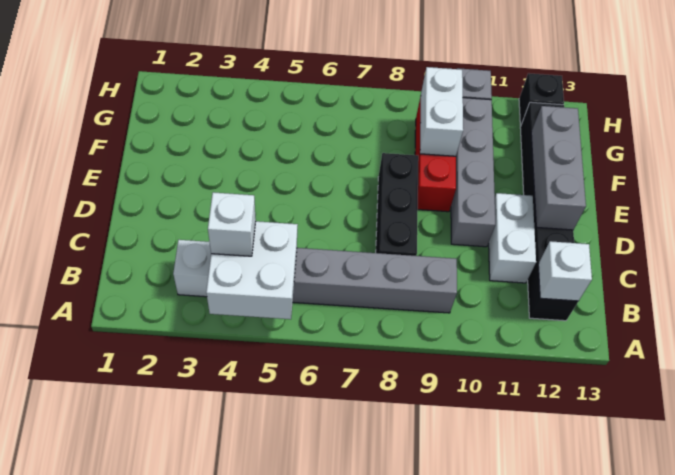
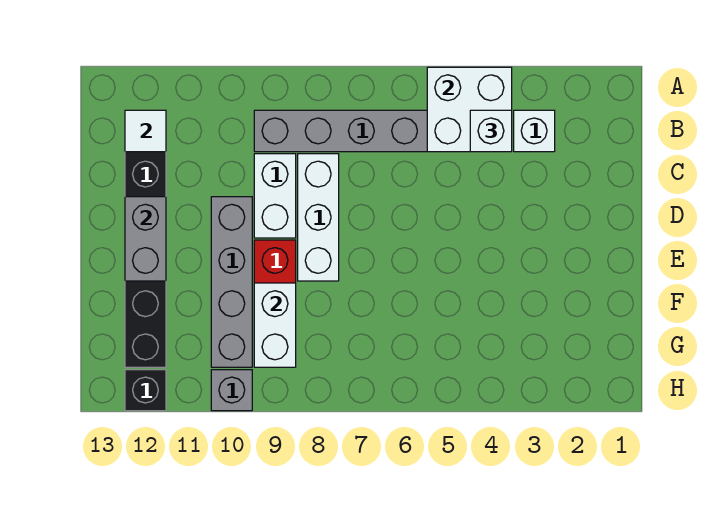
white 1x1 brick [538,241,592,301] -> white 1x1 tile [125,110,166,152]
black 1x3 brick [376,153,418,256] -> white 1x3 brick [298,154,339,281]
white 1x2 brick [489,193,536,283] -> white 1x2 brick moved to [254,154,296,238]
grey 1x3 brick [531,106,586,230] -> grey 1x2 brick [125,197,166,281]

